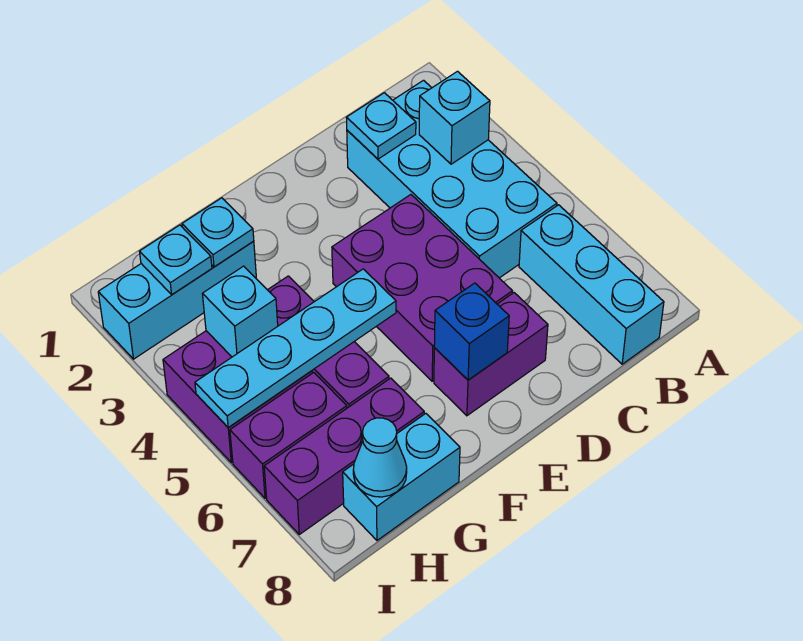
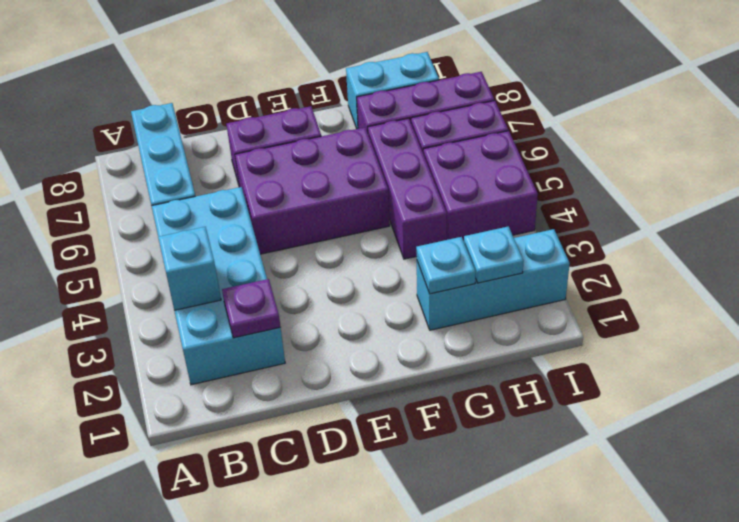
cyan 1x1 plate [346,93,416,159] -> purple 1x1 plate [222,279,280,338]
purple 2x3 brick [332,195,512,381] -> purple 2x3 brick turned to [235,128,390,254]
blue 1x1 brick [434,283,509,380] -> none
cyan 1x4 plate [195,269,396,428] -> none
cyan 1x1 brick [203,266,278,357] -> none
cyan 1x1 cone [353,418,407,497] -> none

